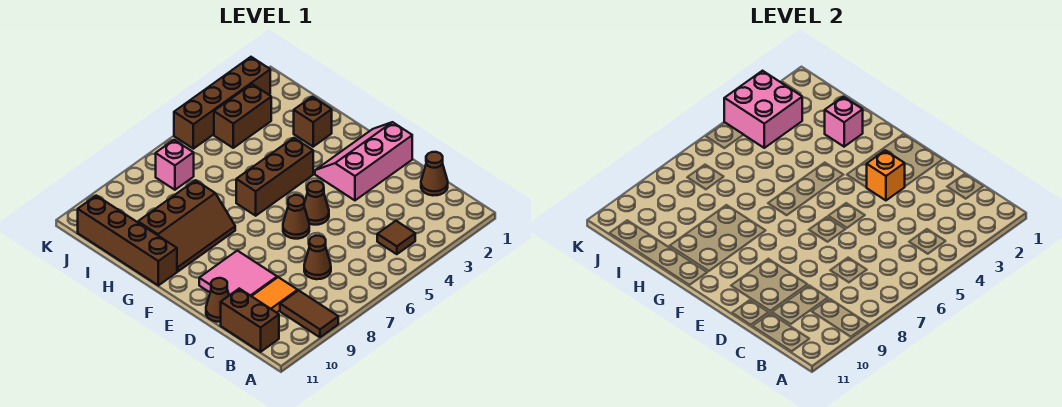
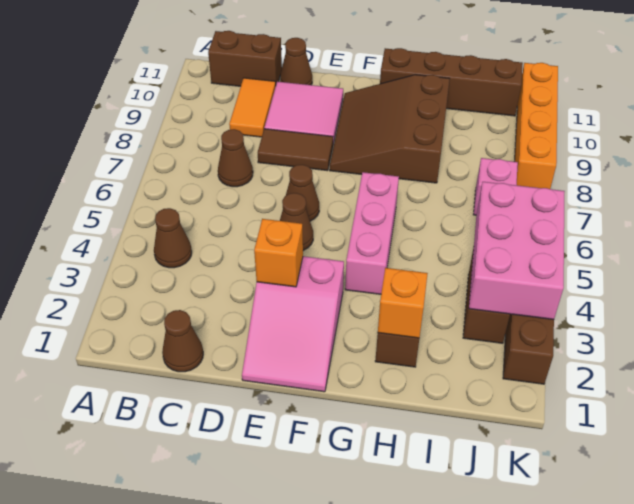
brown 1x2 tile [280,290,338,337] -> brown 1x2 tile moved to [258,129,333,171]
brown 1x1 tile [377,221,415,254] -> brown 1x1 cone [154,208,192,268]
pink 2x3 slope [315,122,412,200] -> pink 2x3 slope turned to [242,256,344,392]
brown 1x3 brick [236,138,313,216] -> pink 1x3 brick [345,172,399,294]
brown 2x3 slope [138,180,235,272] -> brown 3x3 slope [330,75,450,183]
pink 1x1 brick [825,97,863,147] -> orange 1x1 brick [378,268,428,338]
pink 2x2 brick [724,71,802,148] -> pink 2x3 brick [469,182,565,319]
none -> orange 1x4 brick [514,63,558,189]

